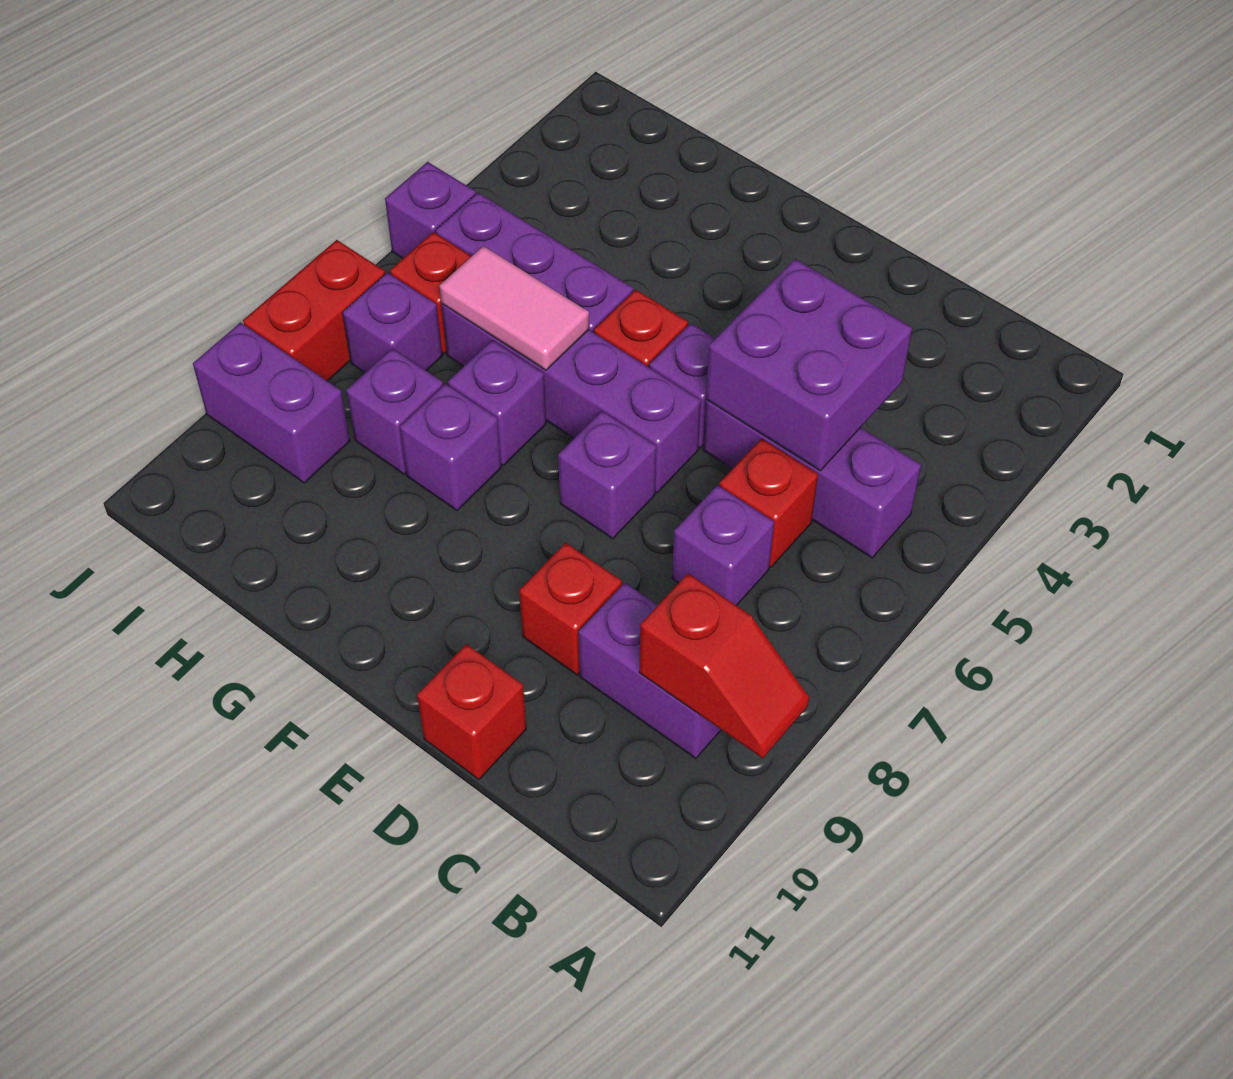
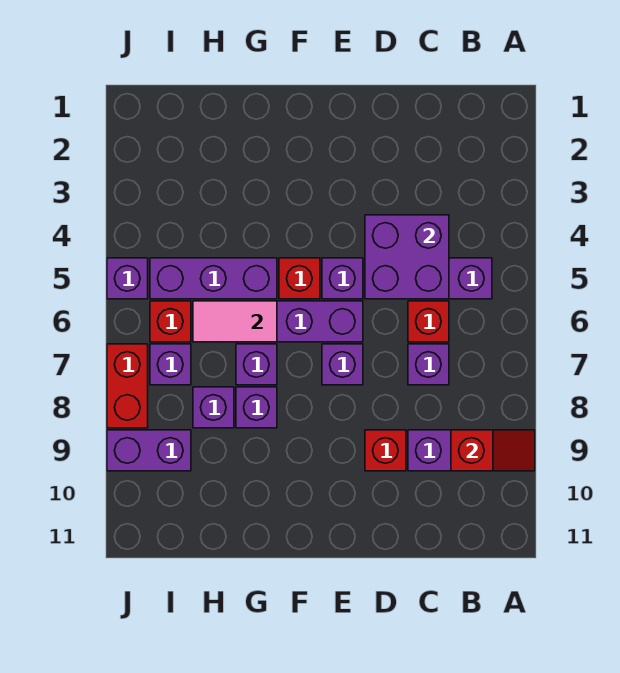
red 1x1 brick [417,644,526,780] -> none

